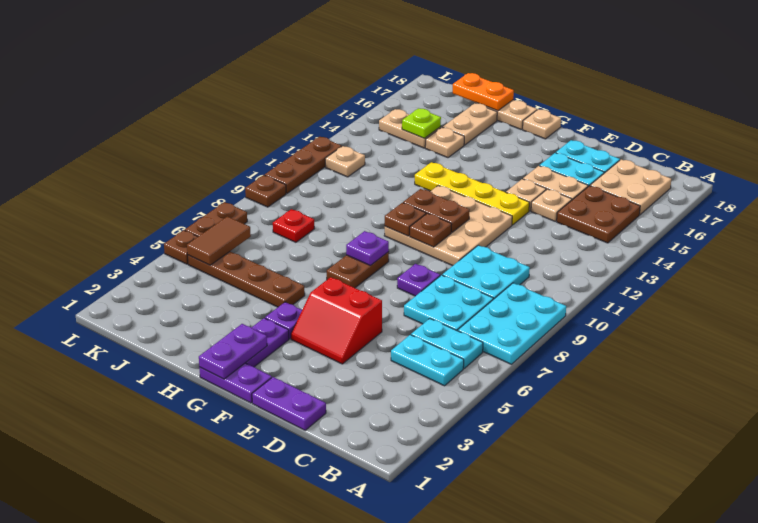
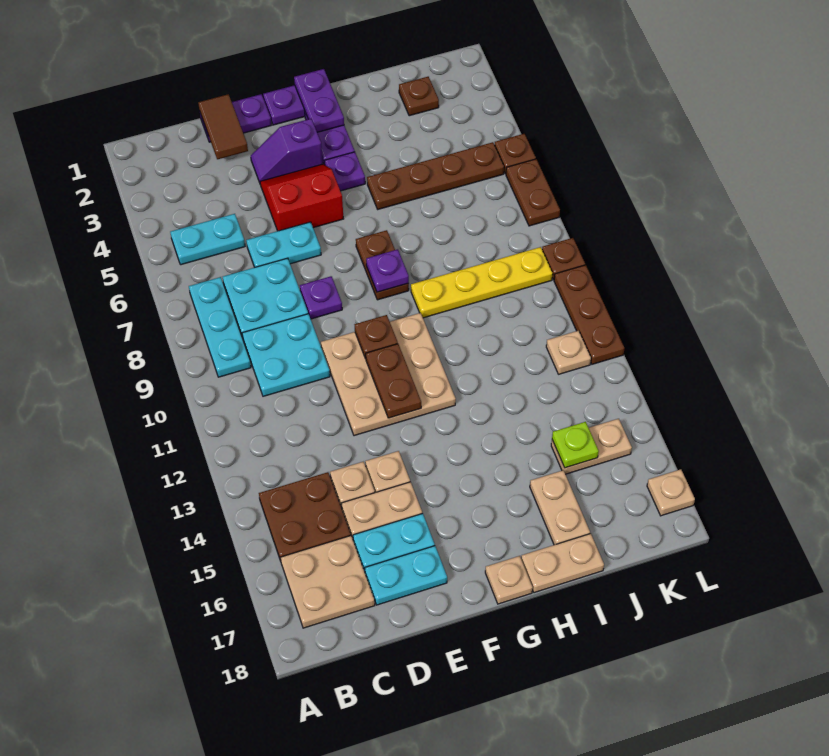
cyan 2x3 plate [458,283,566,364] -> cyan 1x3 plate [189,277,251,377]
cyan 1x2 plate [411,319,483,368] -> cyan 1x2 plate moved to [246,222,321,267]
none -> purple 1x2 slope [251,119,323,183]
yellow 1x4 plate [415,162,529,225] -> yellow 1x4 plate moved to [411,247,553,318]
brown 1x2 plate [403,189,470,232] -> brown 1x2 plate turned to [366,344,421,418]
brown 1x1 plate [385,203,426,236] -> brown 1x1 plate moved to [399,77,439,116]
tan 1x1 plate [425,127,464,158] -> tan 1x1 plate moved to [647,469,695,516]
orange 1x2 plate [453,73,514,111] -> none
red 1x1 plate [273,209,315,242] -> none
brown 1x2 tile [187,216,251,265] -> brown 1x2 tile moved to [198,94,248,159]

